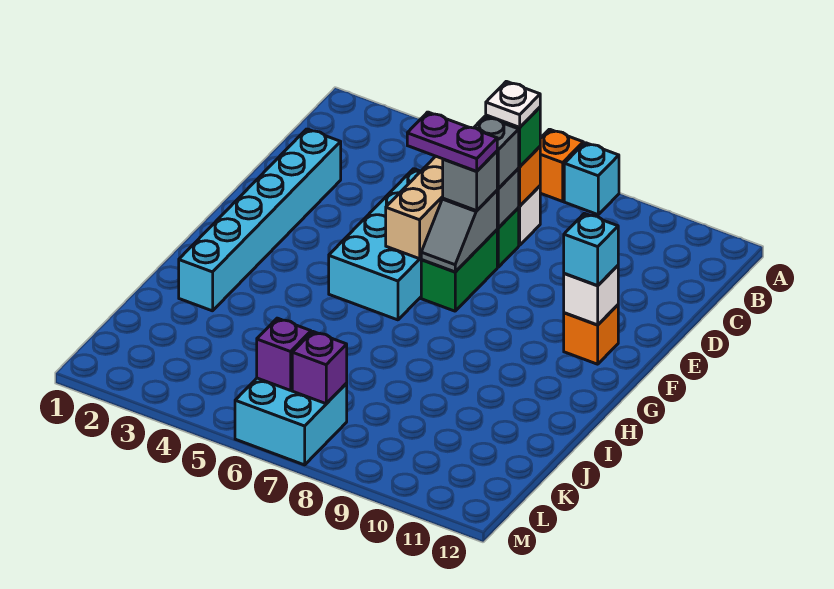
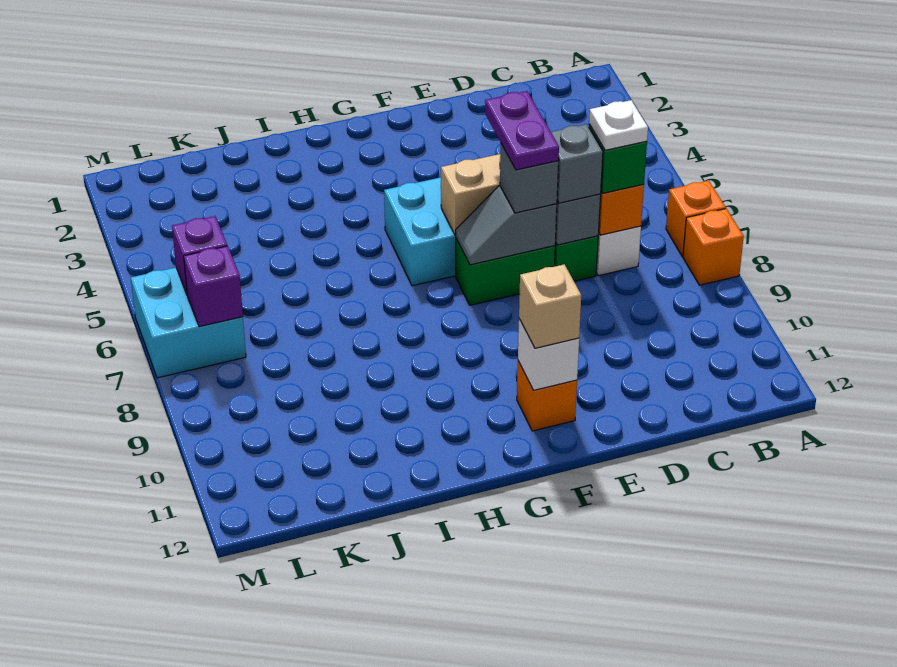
cyan 1x1 brick [564,143,619,215] -> orange 1x1 brick [683,209,744,285]
cyan 1x6 brick [179,129,341,311] -> none
cyan 1x1 brick [564,213,618,286] -> tan 1x1 brick [519,264,581,348]

